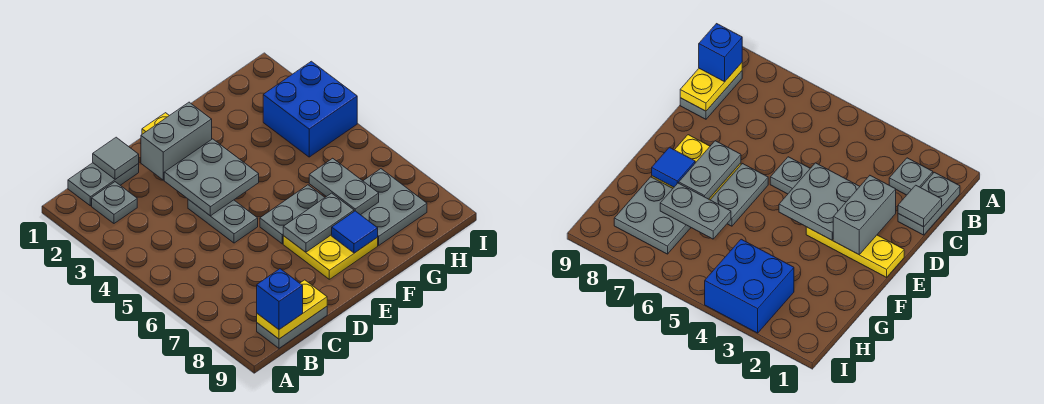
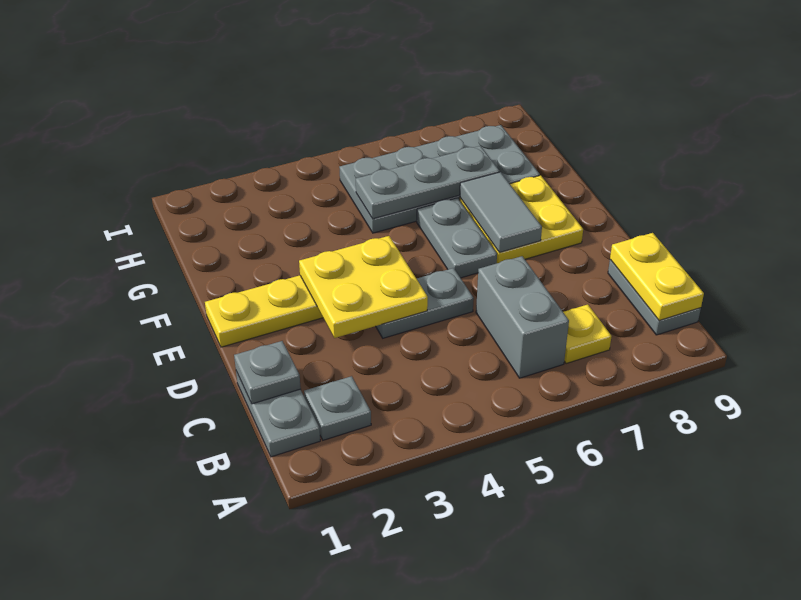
none -> yellow 1x1 plate [563,304,612,364]
blue 1x1 brick [257,269,303,330] -> none
grey 1x1 tile [93,137,139,179] -> grey 1x1 plate [234,341,301,404]
grey 1x2 brick [141,102,212,180] -> grey 1x2 brick moved to [476,256,569,378]
grey 2x2 plate [164,139,259,216] -> yellow 2x2 plate [299,236,428,338]
grey 1x2 plate [283,193,354,252] -> grey 1x2 tile [460,172,542,253]
blue 1x1 tile [332,211,378,253] -> none
grey 1x2 plate [309,158,379,215] -> grey 1x3 plate [356,146,500,219]
grey 2x2 plate [361,169,427,245] -> grey 2x4 plate [339,125,540,233]
blue 2x2 brick [263,61,357,157] -> none

